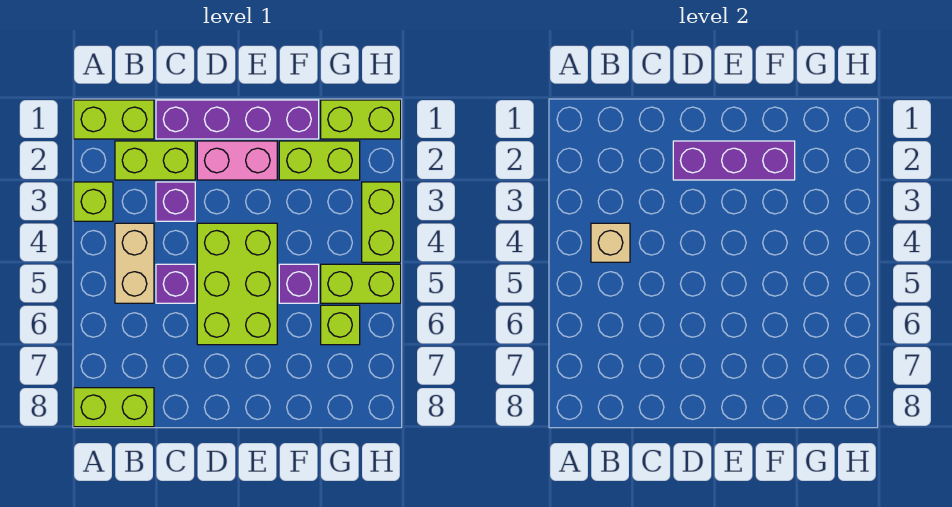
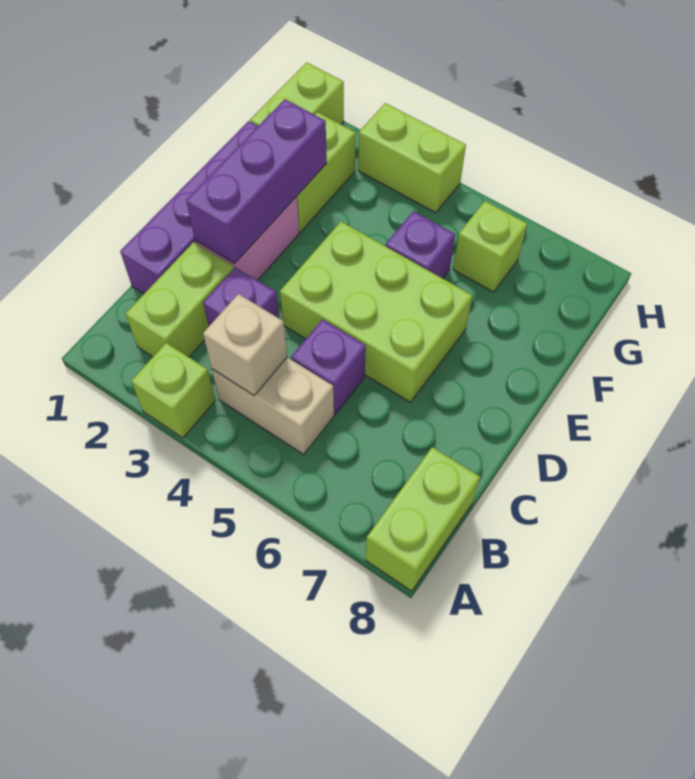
lime 1x2 brick [74,100,154,139] -> none
lime 1x2 brick [321,264,401,303] -> none

